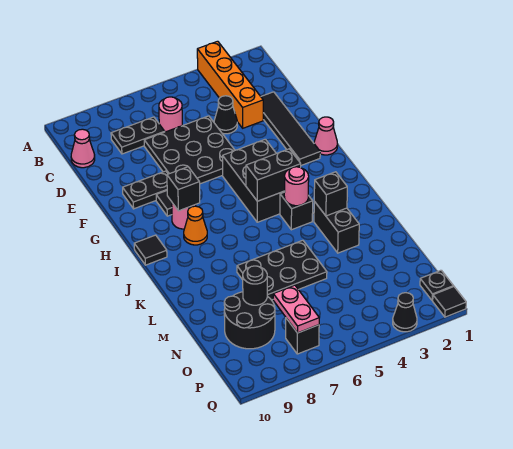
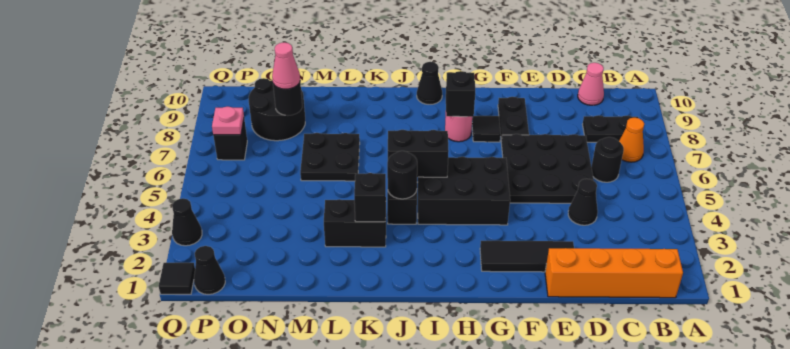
orange 1x4 brick [197,41,263,128] -> orange 1x4 brick moved to [545,248,683,298]
pink 1x1 round brick [159,97,182,132] -> black 1x1 round brick [591,137,624,182]
black 1x2 plate [111,117,165,154] -> black 1x2 plate turned to [583,115,638,142]
black 1x4 tile [261,92,320,165] -> black 1x3 tile [480,241,574,272]
pink 1x1 cone [314,117,338,155] -> pink 1x1 cone moved to [272,42,300,89]
black 1x2 brick [246,149,301,201] -> black 1x2 brick turned to [388,130,449,177]
orange 1x1 cone [184,206,207,245] -> orange 1x1 cone moved to [619,118,644,162]
black 1x1 tile [134,235,167,265] -> black 1x1 cone [417,62,442,105]
pink 1x1 round brick [284,167,309,206] -> black 1x1 round brick [387,151,417,199]
black 2x3 plate [237,240,327,300] -> black 2x2 plate [300,133,360,181]
pink 1x2 plate [273,285,319,333] -> pink 1x1 plate [212,107,244,135]
black 1x1 plate [420,270,453,301] -> black 1x1 cone [194,246,225,294]

